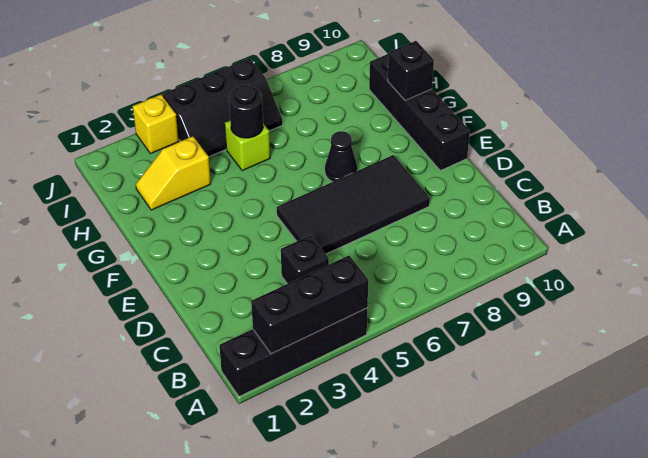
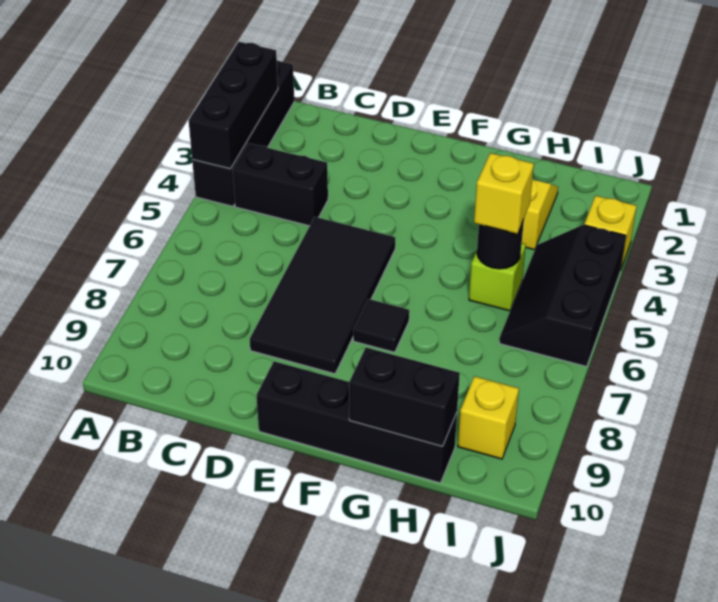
black 1x1 brick [281,235,329,284] -> black 1x2 brick [233,143,328,226]
black 1x1 cone [325,131,357,182] -> black 1x1 tile [353,299,409,352]
black 1x1 brick [388,41,434,100] -> black 1x2 brick [349,348,460,446]
none -> yellow 1x1 brick [474,153,534,234]
none -> yellow 1x1 brick [458,376,519,459]

